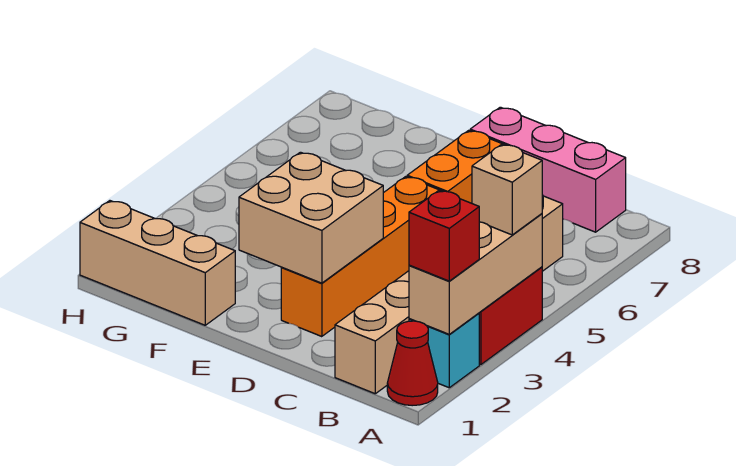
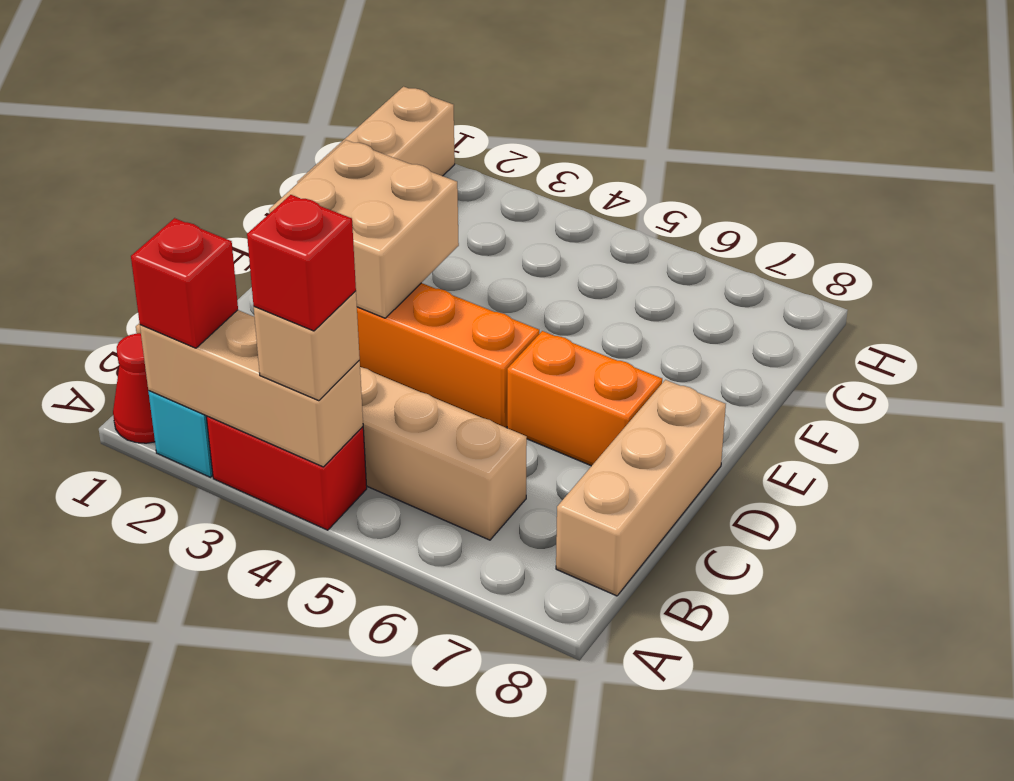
none -> red 1x1 brick [247,195,356,331]
pink 1x3 brick [470,107,626,232] -> tan 1x3 brick [556,380,726,596]

